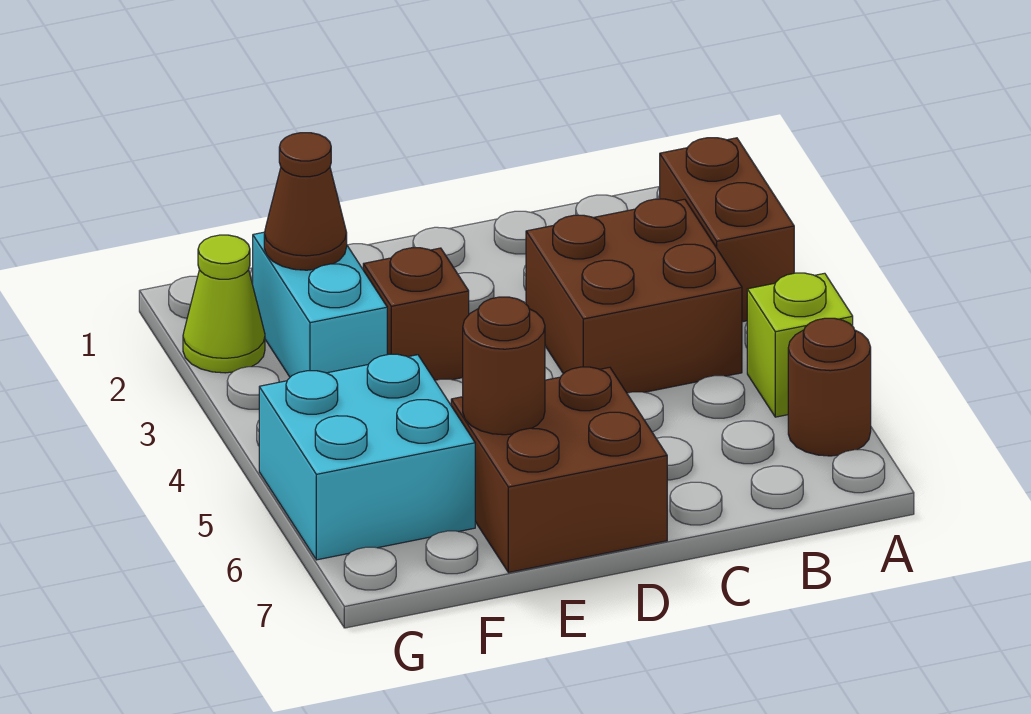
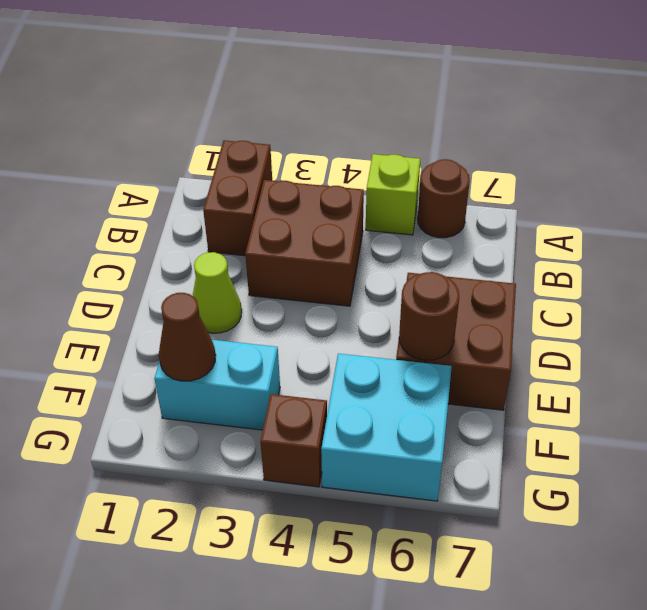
brown 1x2 brick [660,138,794,322] -> brown 1x2 brick turned to [203,140,272,256]
brown 1x1 brick [363,248,469,380] -> brown 1x1 brick moved to [260,394,327,487]
lime 1x1 cone [183,235,265,373] -> lime 1x1 cone moved to [193,252,242,333]

